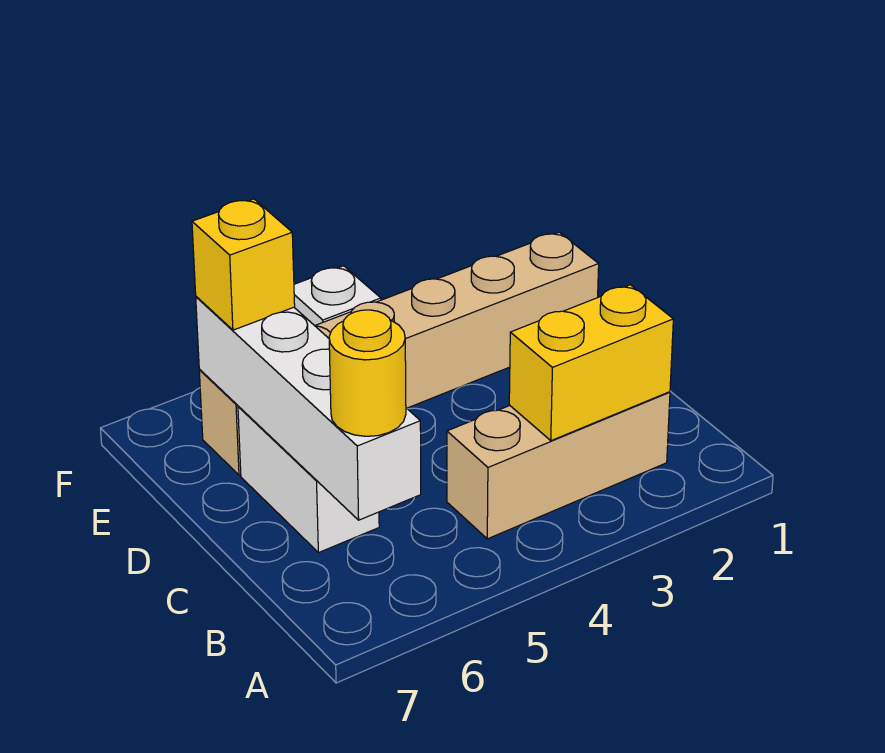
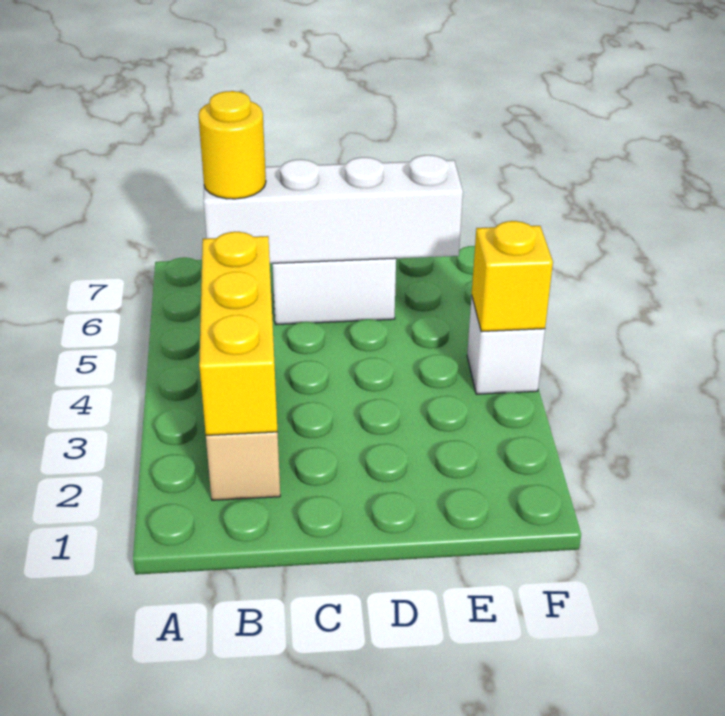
yellow 1x2 brick [509,285,673,441] -> yellow 1x3 brick [199,232,278,435]
tan 1x6 brick [199,232,599,475] -> none
yellow 1x1 brick [192,199,295,330] -> yellow 1x1 brick moved to [472,221,553,332]

